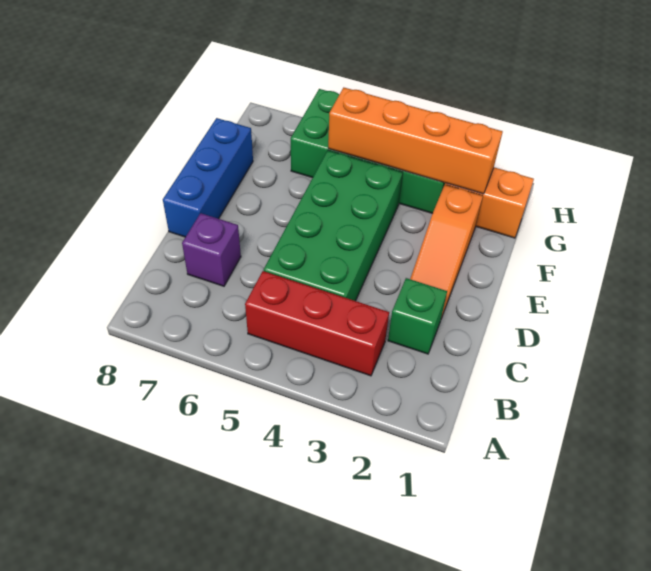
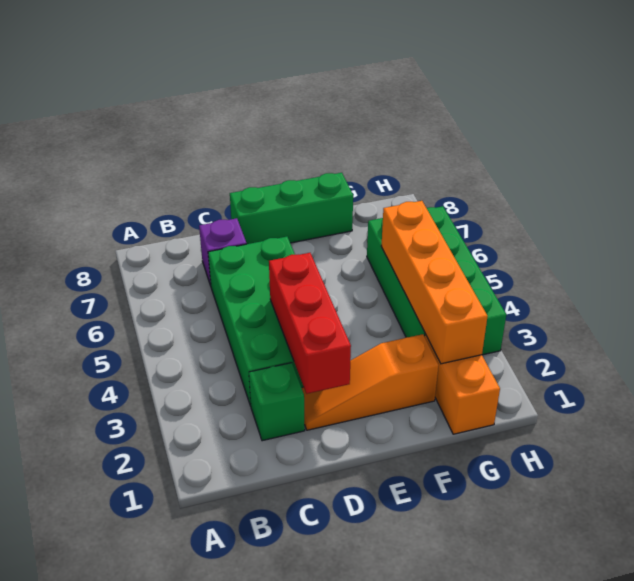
red 1x3 brick [245,271,389,376] -> red 1x3 brick moved to [269,253,351,394]
green 2x4 brick [264,151,403,301] -> green 2x4 brick turned to [208,237,304,406]
blue 1x3 brick [163,118,253,237] -> green 1x3 brick [230,173,353,244]

